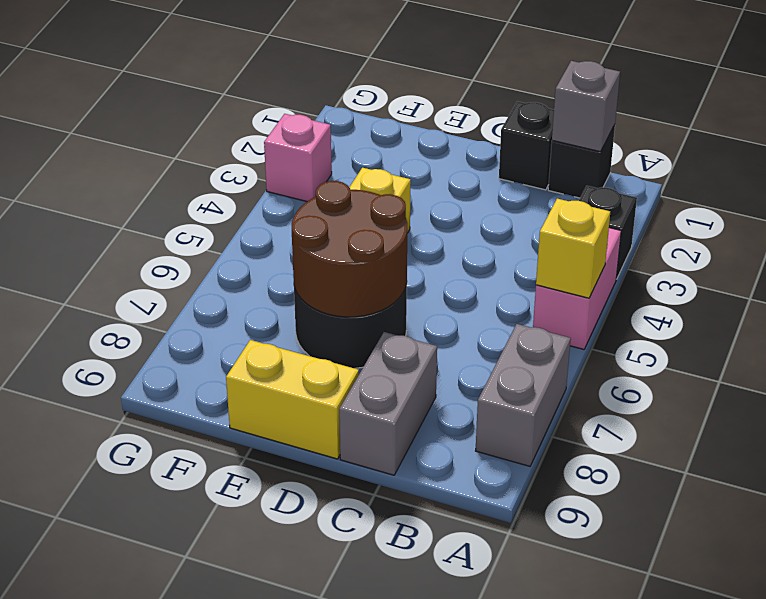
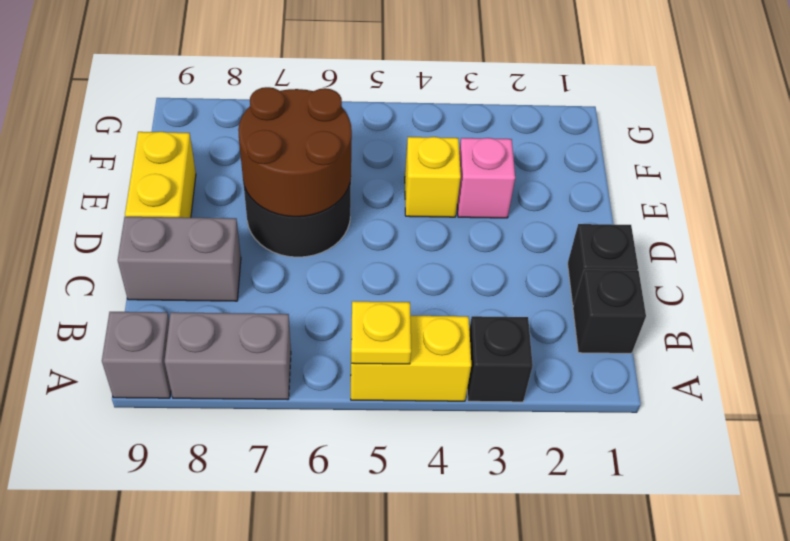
pink 1x2 brick [533,228,621,349] -> yellow 1x2 brick [351,316,471,401]
yellow 1x1 brick [536,199,610,298] -> yellow 1x1 plate [351,301,411,364]
grey 1x1 brick [552,61,620,152] -> grey 1x1 brick moved to [102,312,171,398]
pink 1x1 brick [264,114,332,201] -> pink 1x1 brick moved to [457,138,515,218]

